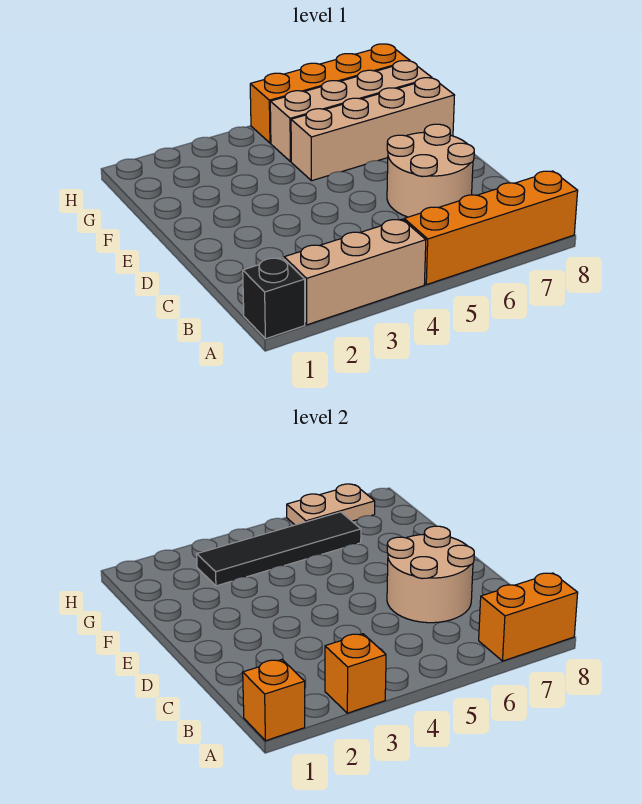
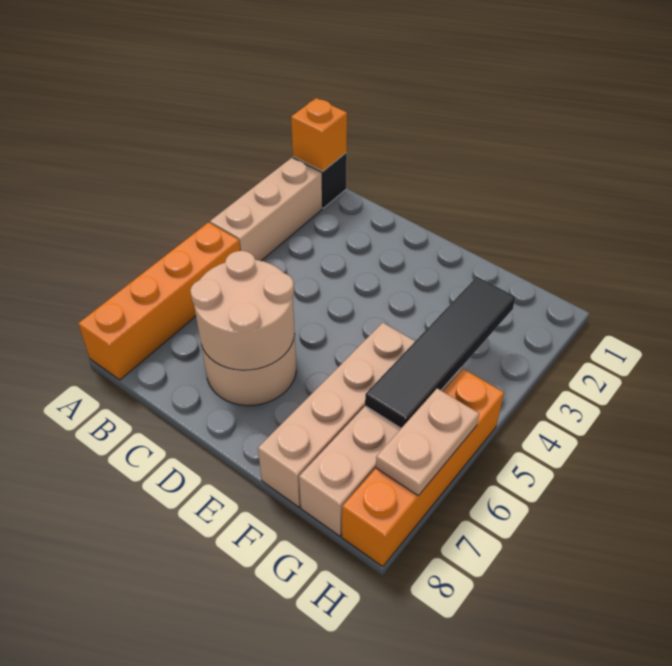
orange 1x1 brick [325,634,386,713] -> none
orange 1x2 brick [479,573,578,661] -> none

